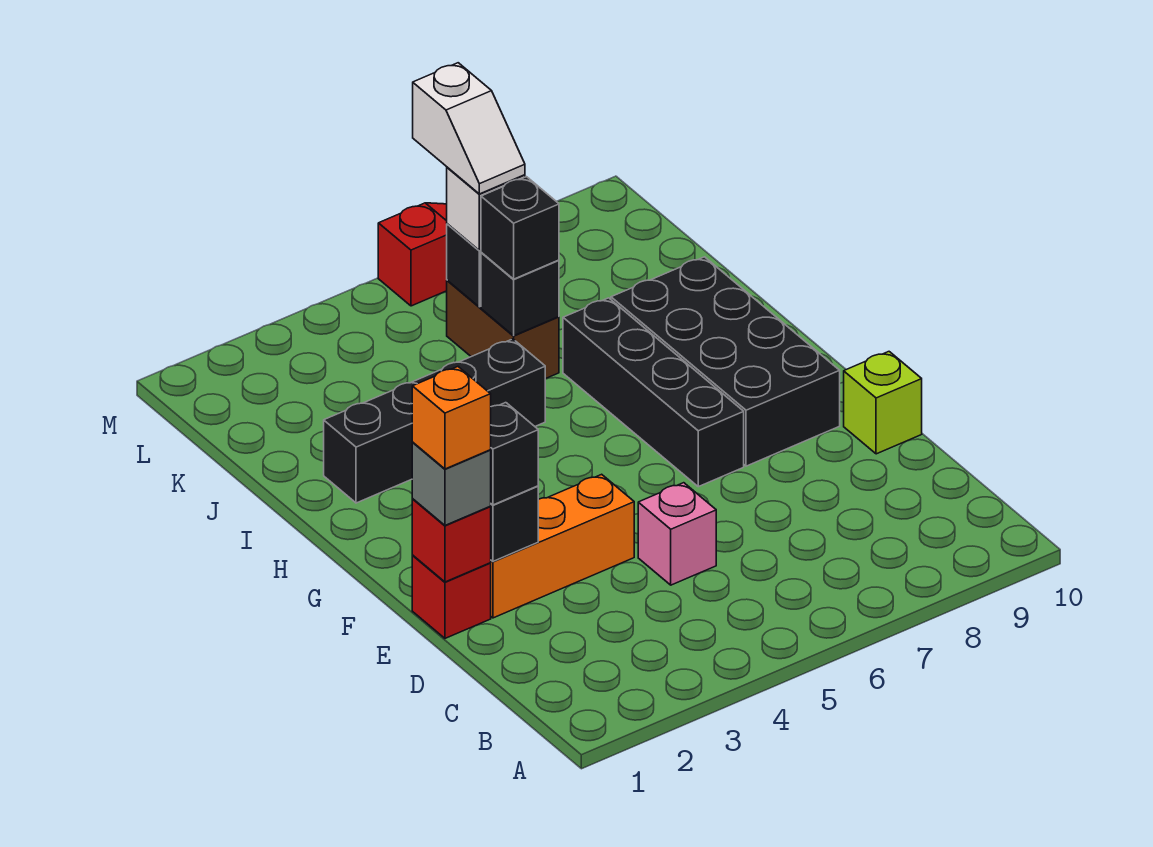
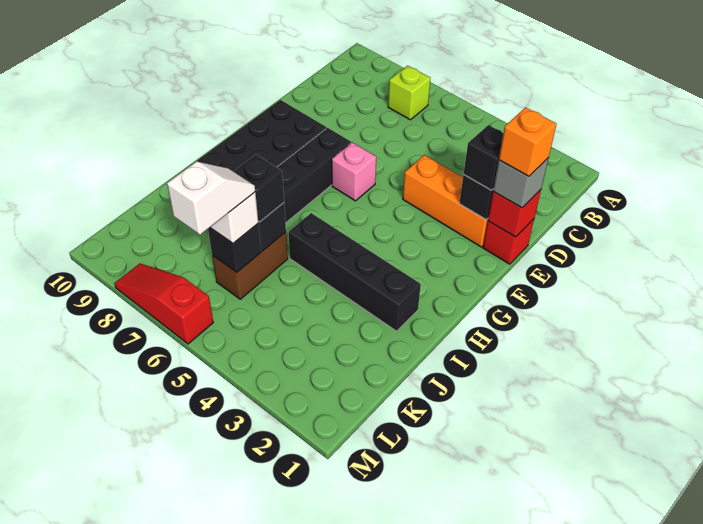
pink 1x1 brick [638,483,716,585] -> pink 1x1 brick moved to [332,142,376,201]
lime 1x1 brick [844,352,922,454] -> lime 1x1 brick moved to [388,66,430,120]

